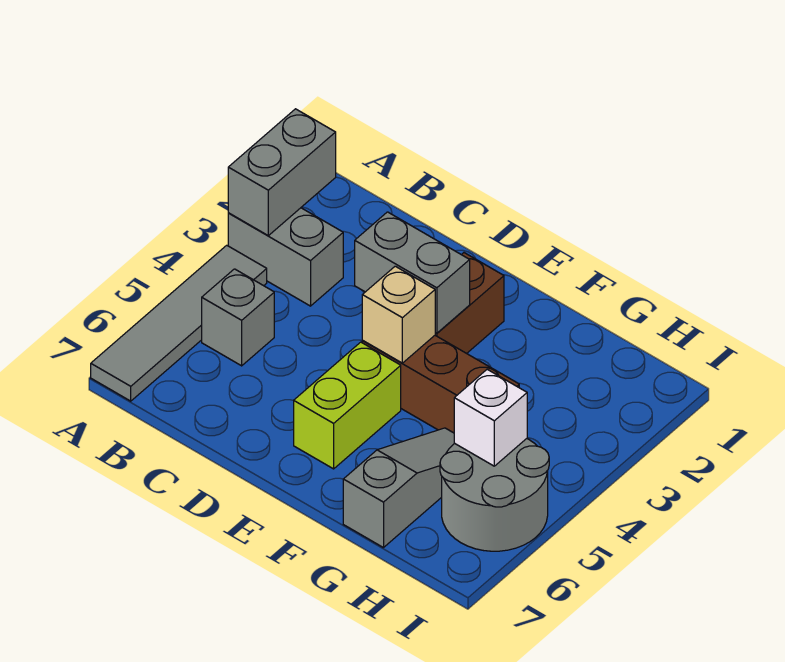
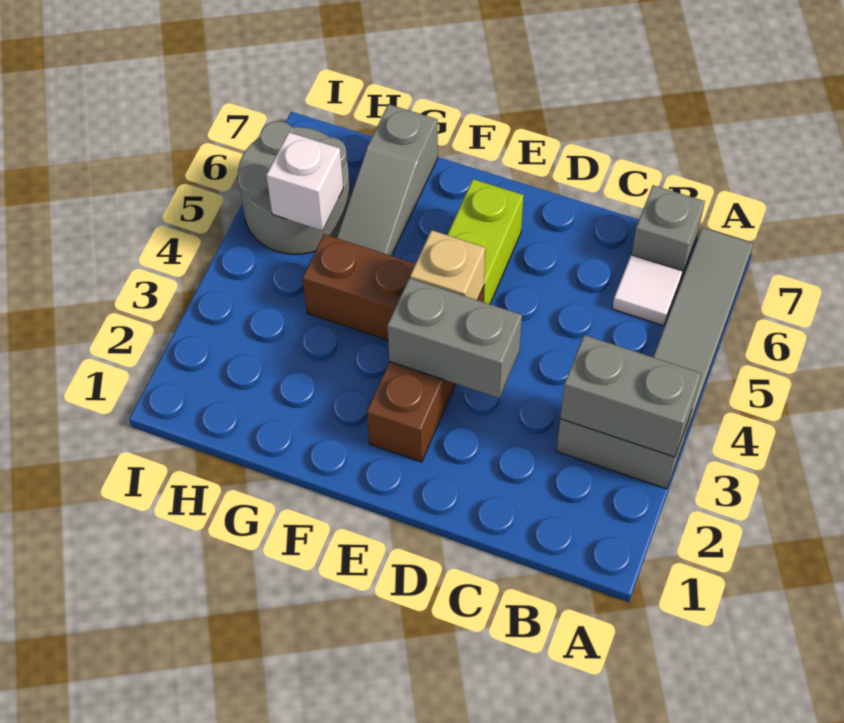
grey 1x2 brick [228,109,336,236] -> grey 1x2 brick turned to [560,335,701,457]
grey 1x1 brick [202,269,274,366] -> grey 1x1 brick moved to [632,185,705,279]
none -> white 1x1 tile [612,255,683,326]

